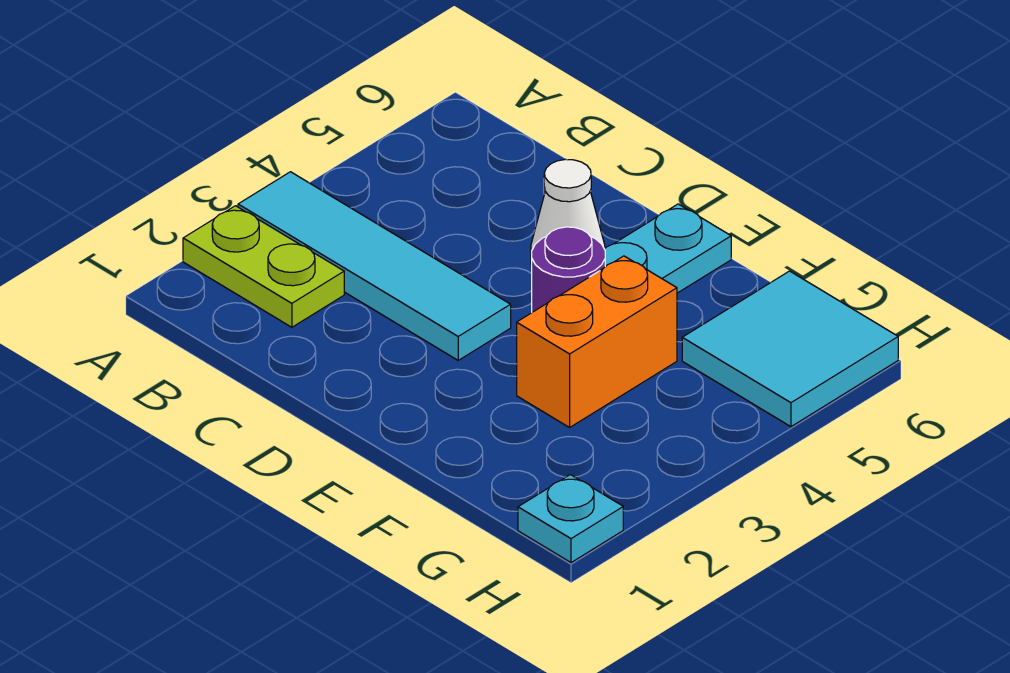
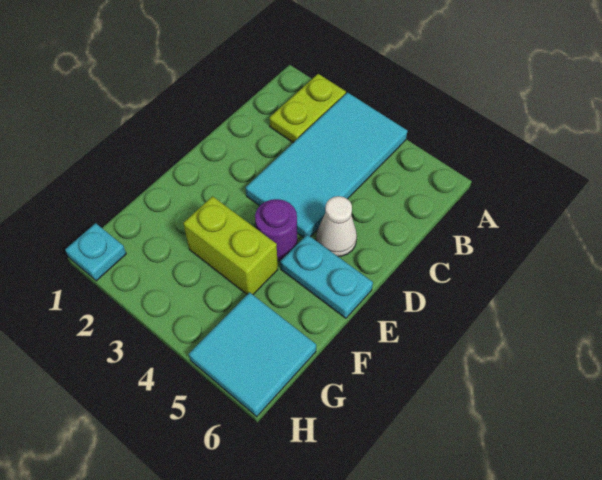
cyan 1x4 tile [238,172,511,360] -> cyan 2x4 tile [246,93,407,238]
orange 1x2 brick [517,256,677,427] -> lime 1x2 brick [183,196,278,295]

